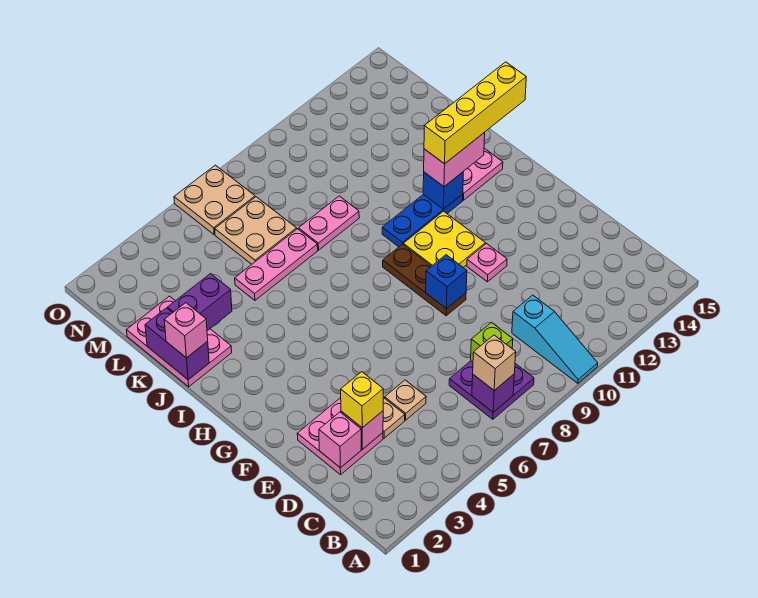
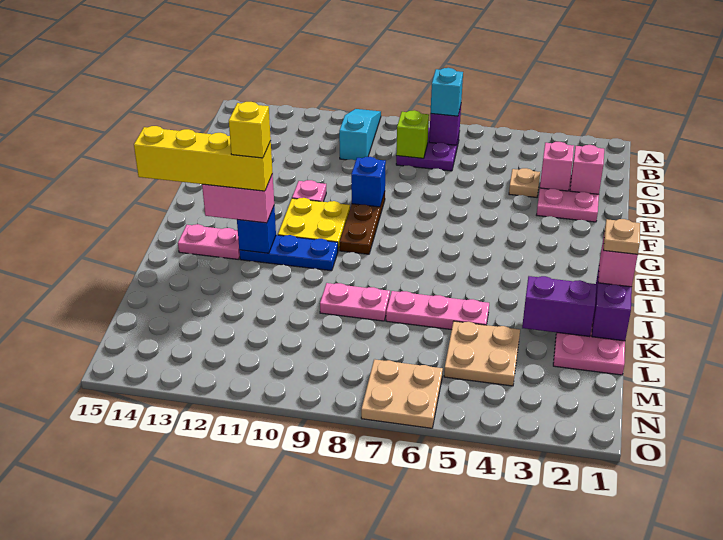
tan 1x1 brick [473,335,516,390] -> cyan 1x1 brick [431,68,463,116]
yellow 1x1 brick [341,372,383,428] -> yellow 1x1 brick moved to [229,102,271,158]
tan 1x1 plate [385,380,426,420] -> tan 1x1 plate moved to [603,219,640,254]
tan 2x2 plate [215,197,297,264] -> tan 2x2 plate moved to [444,321,520,386]

